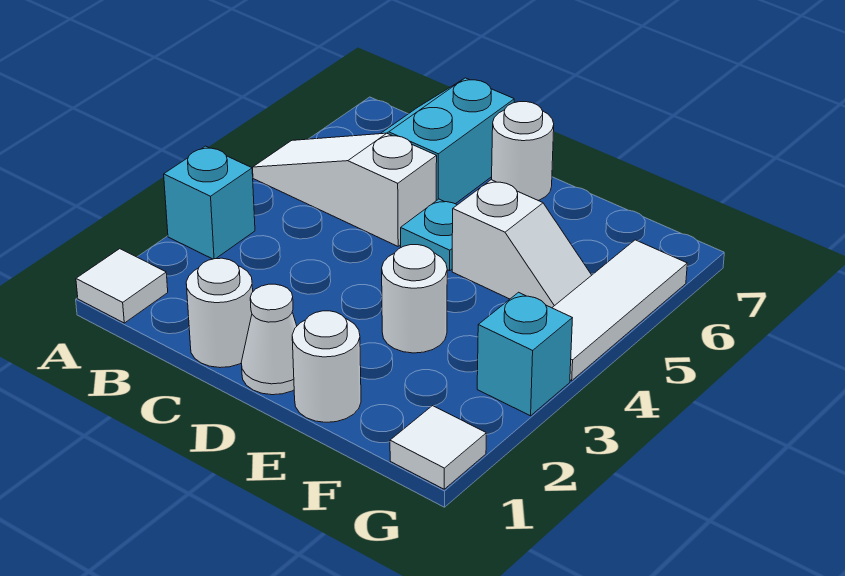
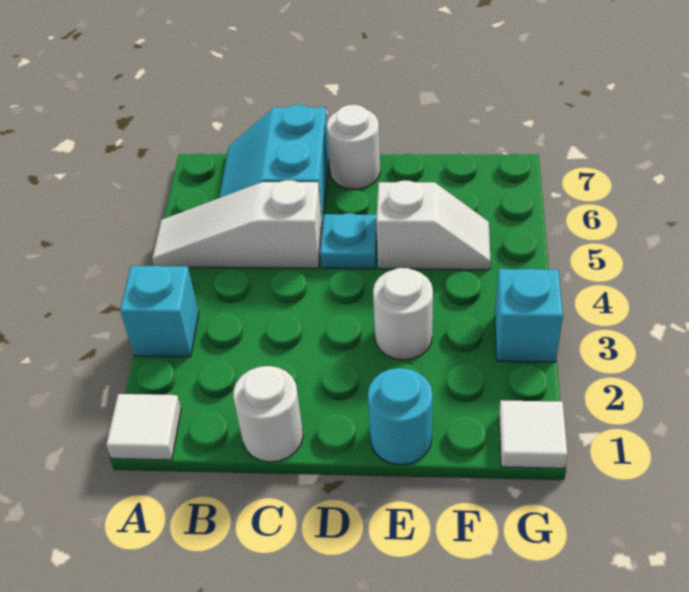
white 1x1 cone [241,284,297,395] -> none
white 1x1 round brick [292,311,361,422] -> cyan 1x1 round brick [368,368,433,465]
white 1x3 tile [552,240,687,381] -> none

